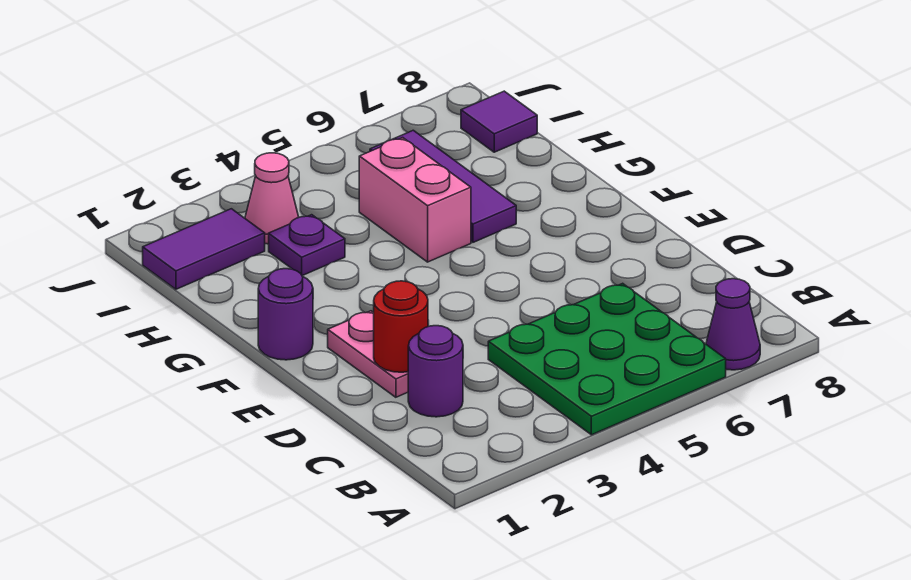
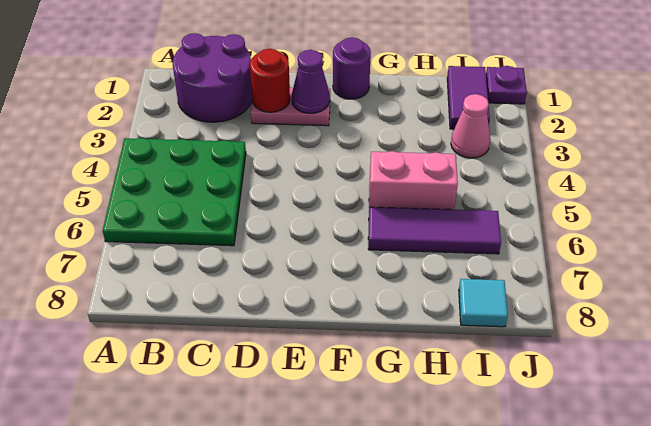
purple 1x1 cone [706,279,760,370] -> purple 1x1 cone moved to [292,50,330,113]
purple 1x1 round brick [408,326,463,417] -> purple 2x2 round brick [173,33,252,122]
purple 1x1 plate [269,215,345,276] -> purple 1x1 plate moved to [486,66,527,104]
purple 1x1 tile [461,91,537,152] -> cyan 1x1 tile [459,279,508,327]

